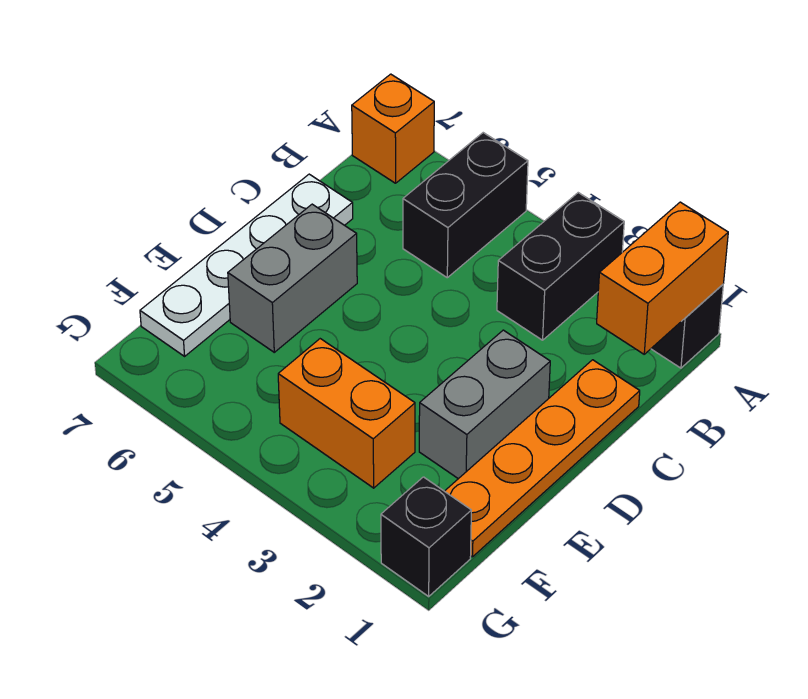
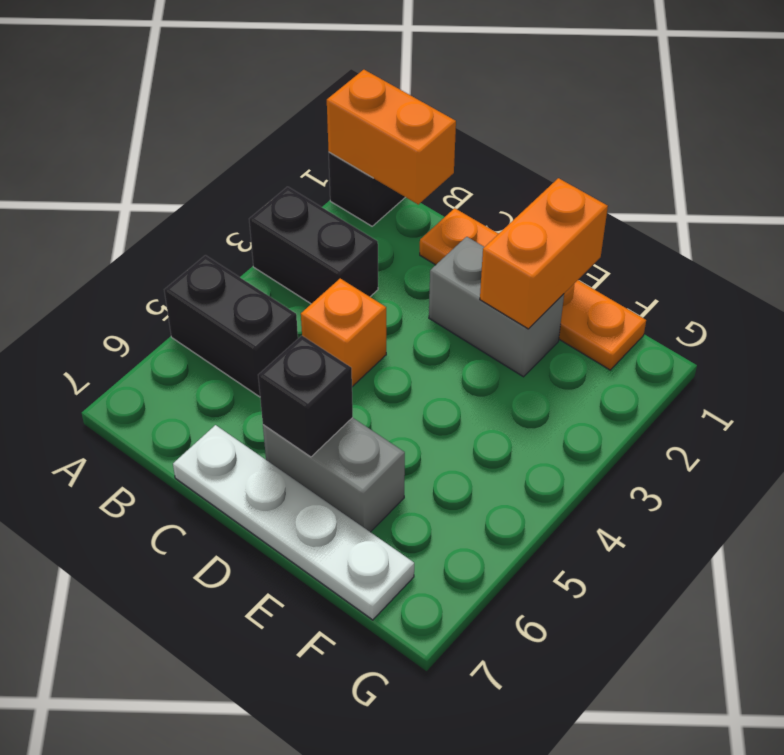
orange 1x1 brick [352,74,434,183] -> orange 1x1 brick moved to [301,279,386,387]
orange 1x2 brick [278,339,415,488] -> orange 1x2 brick moved to [480,178,608,329]
black 1x1 brick [381,477,471,596] -> black 1x1 brick moved to [258,336,353,457]

